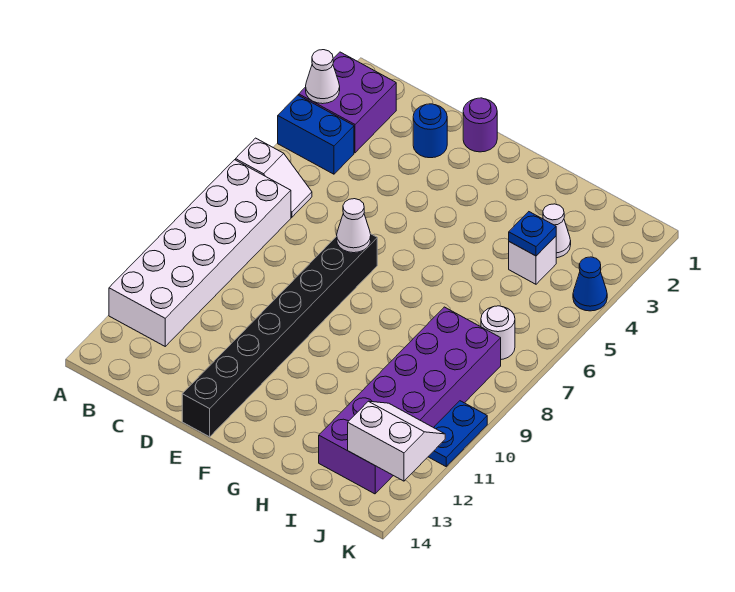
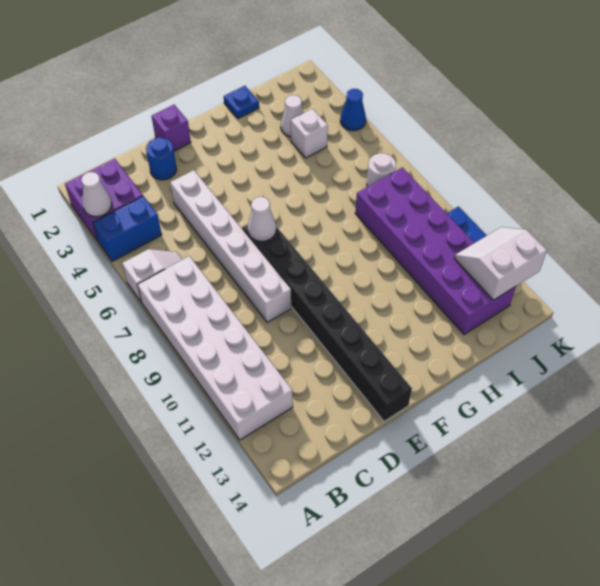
none -> white 1x6 brick [170,170,291,322]
purple 1x1 round brick [463,98,497,152] -> purple 1x1 brick [152,105,191,151]
blue 1x1 plate [509,212,556,256] -> blue 1x1 plate moved to [224,86,259,119]

